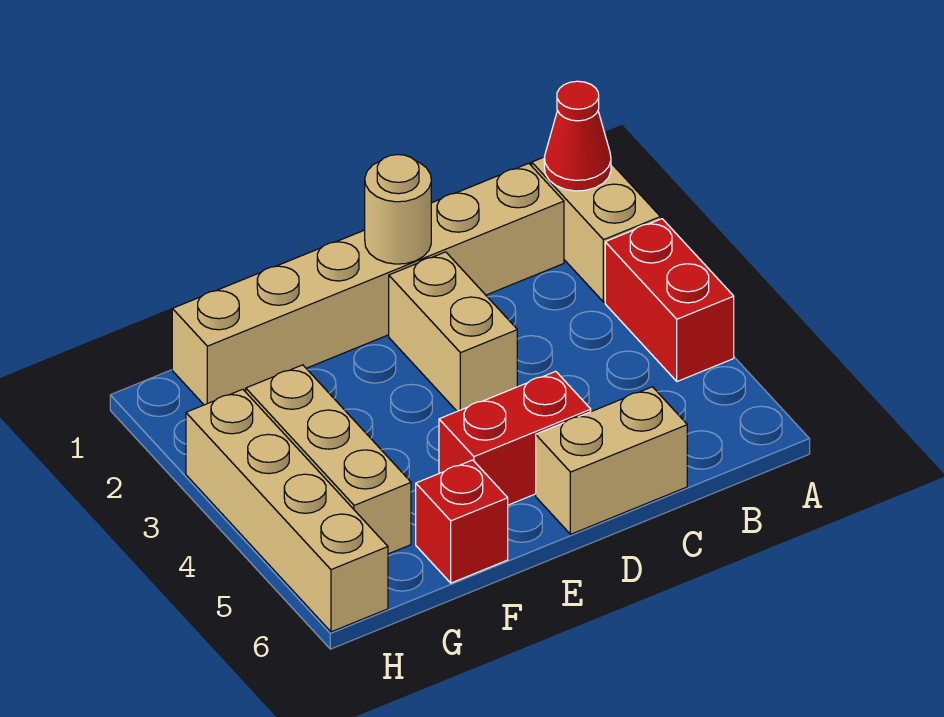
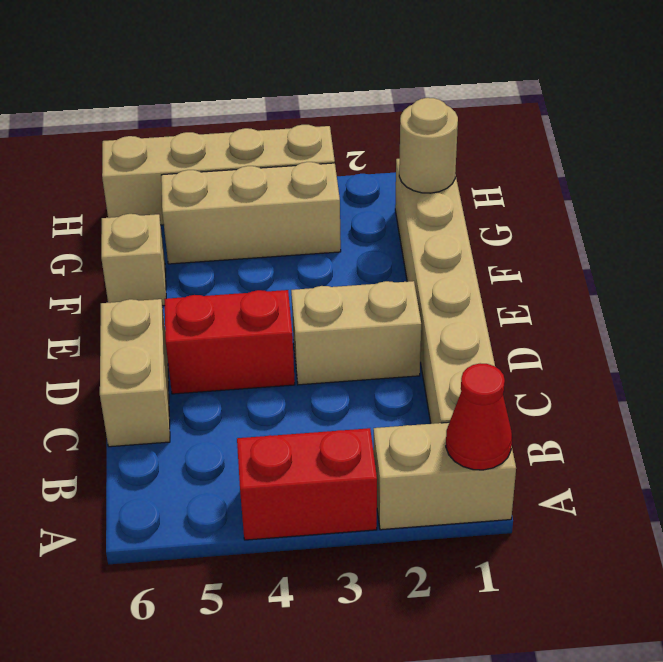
tan 1x1 round brick [365,155,431,264] -> tan 1x1 round brick moved to [399,98,458,193]
red 1x2 brick [439,371,591,505] -> red 1x2 brick turned to [164,290,295,394]
red 1x1 brick [416,460,508,583] -> tan 1x1 brick [101,214,166,306]

